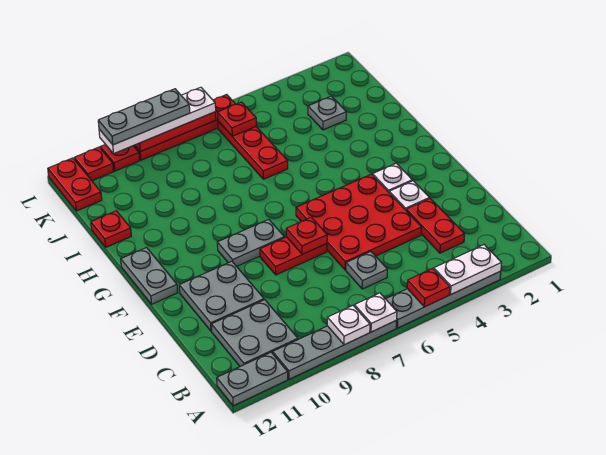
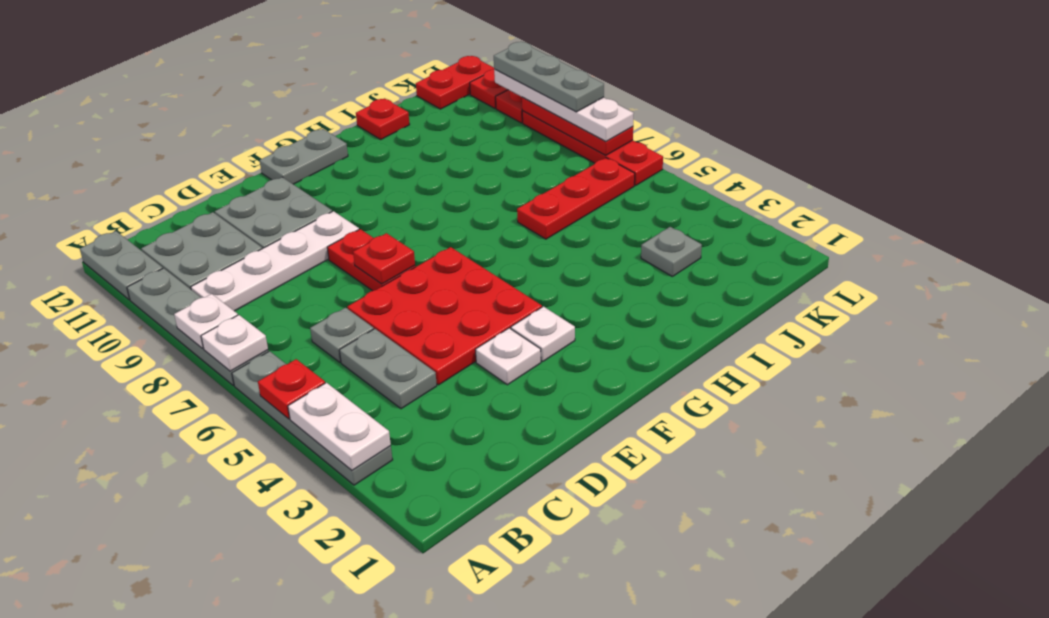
none -> white 1x4 plate [191,211,359,311]
red 1x2 plate [406,199,465,253] -> none
grey 1x2 plate [217,219,284,266] -> grey 1x2 plate moved to [339,329,437,409]
red 1x1 plate [218,102,256,136] -> none

